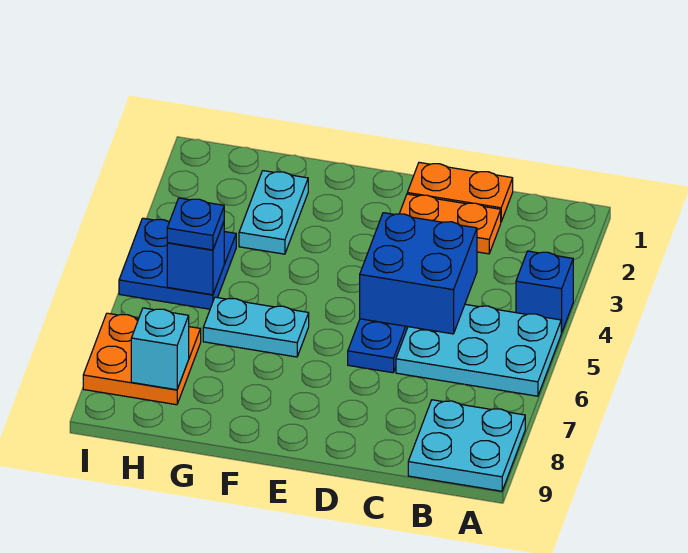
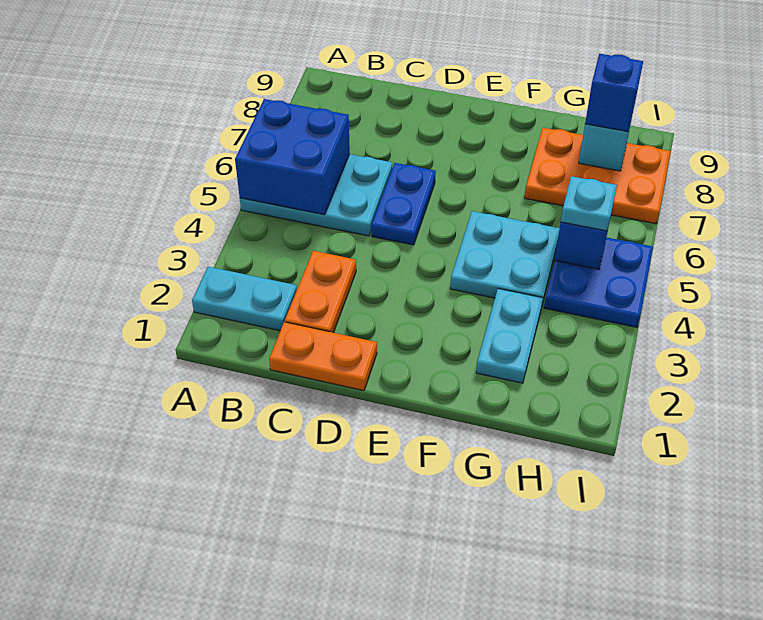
blue 1x1 brick [516,251,573,333] -> blue 1x1 brick moved to [585,54,643,132]
cyan 2x2 plate [408,400,525,491] -> cyan 2x2 plate moved to [450,211,560,304]
orange 1x2 plate [399,194,501,254] -> orange 1x2 plate turned to [285,251,356,333]
blue 2x2 brick [360,213,477,334] -> blue 2x2 brick moved to [235,99,350,215]
cyan 1x2 plate [203,297,309,357] -> cyan 1x2 plate moved to [192,267,297,331]
blue 1x1 plate [167,198,224,250] -> cyan 1x1 plate [561,176,617,231]
orange 2x2 plate [83,313,201,405] -> orange 2x3 plate [525,128,671,224]

